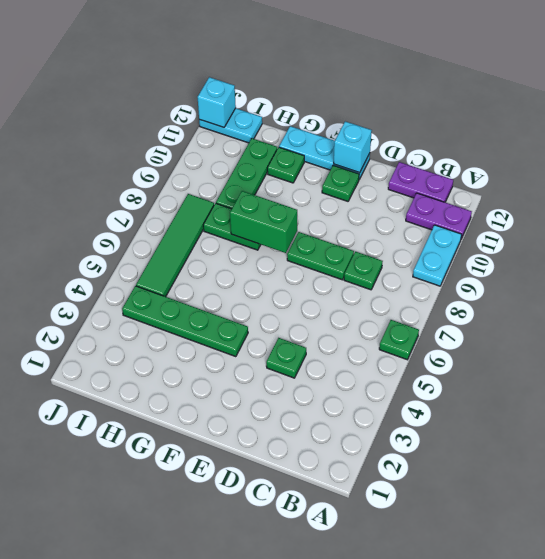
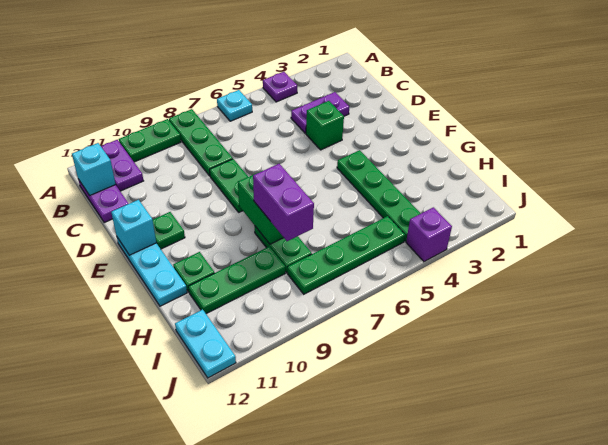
none -> purple 1x1 plate [263,72,297,102]
green 1x1 plate [379,320,419,360] -> cyan 1x1 plate [217,90,252,121]
cyan 1x2 plate [413,225,462,286] -> green 1x2 plate [119,119,181,162]
none -> purple 1x2 plate [291,92,349,133]
green 1x1 plate [344,252,383,290] -> green 1x3 plate [169,109,233,176]
green 1x1 plate [266,338,306,378] -> green 1x1 brick [306,101,344,150]
none -> purple 1x2 brick [253,164,314,241]
green 1x4 tile [136,194,214,297] -> green 1x4 plate [287,216,405,294]
none -> purple 1x1 brick [406,207,452,262]
cyan 1x1 brick [198,77,236,127] -> cyan 1x1 brick moved to [72,143,116,195]

